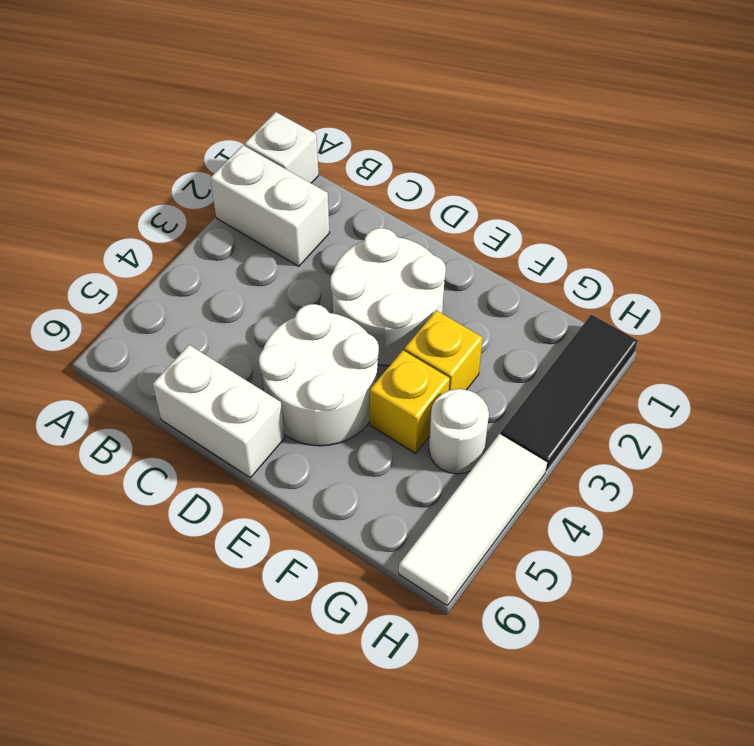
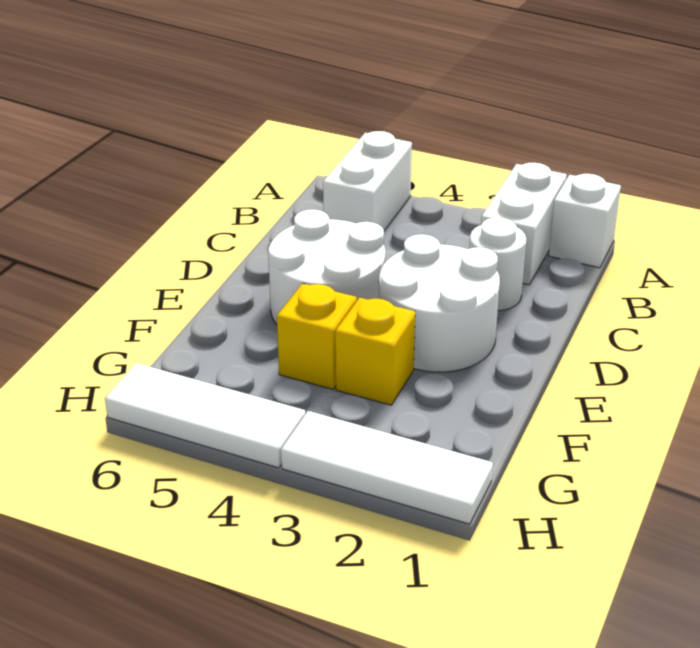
white 1x2 brick [153,345,285,478] -> white 1x2 brick moved to [323,131,412,231]
white 1x1 round brick [429,389,489,474] -> white 1x1 round brick moved to [469,217,526,311]
black 1x3 tile [501,314,638,471] -> white 1x3 tile [281,411,493,524]

